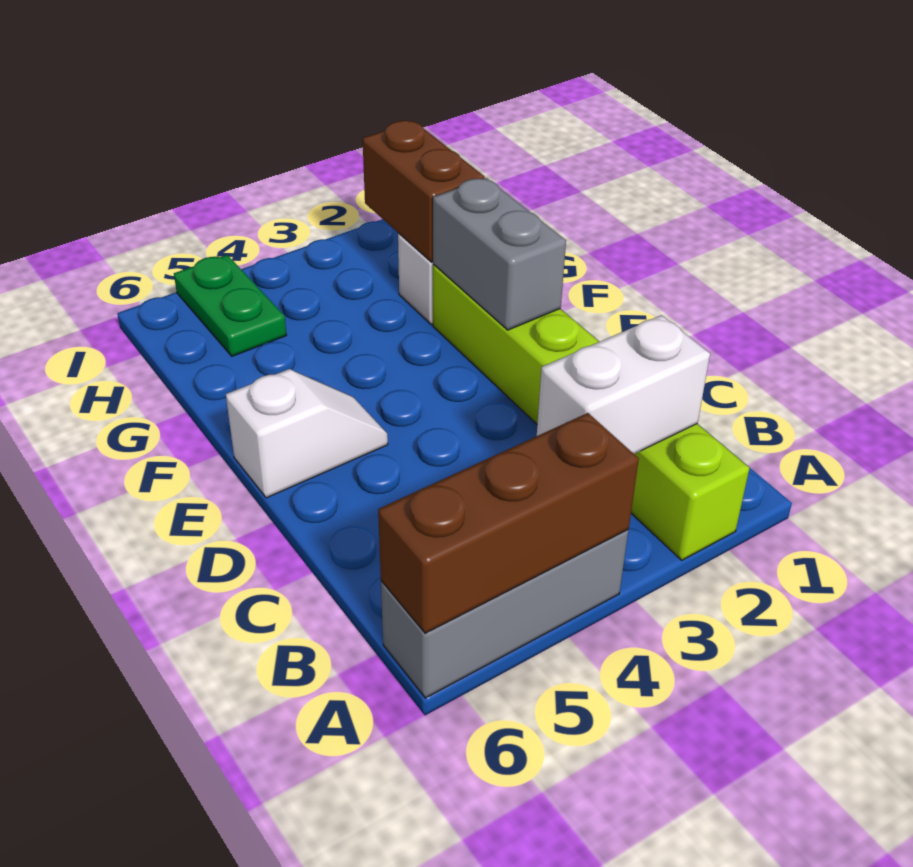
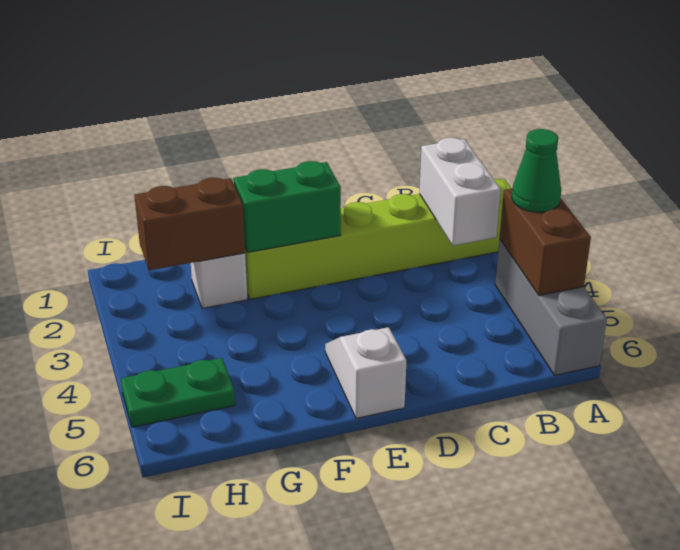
brown 1x3 brick [378,413,639,633] -> brown 1x2 brick [500,188,591,296]
none -> green 1x1 cone [512,129,561,212]
grey 1x2 brick [433,178,566,330] -> green 1x2 brick [233,161,341,252]

